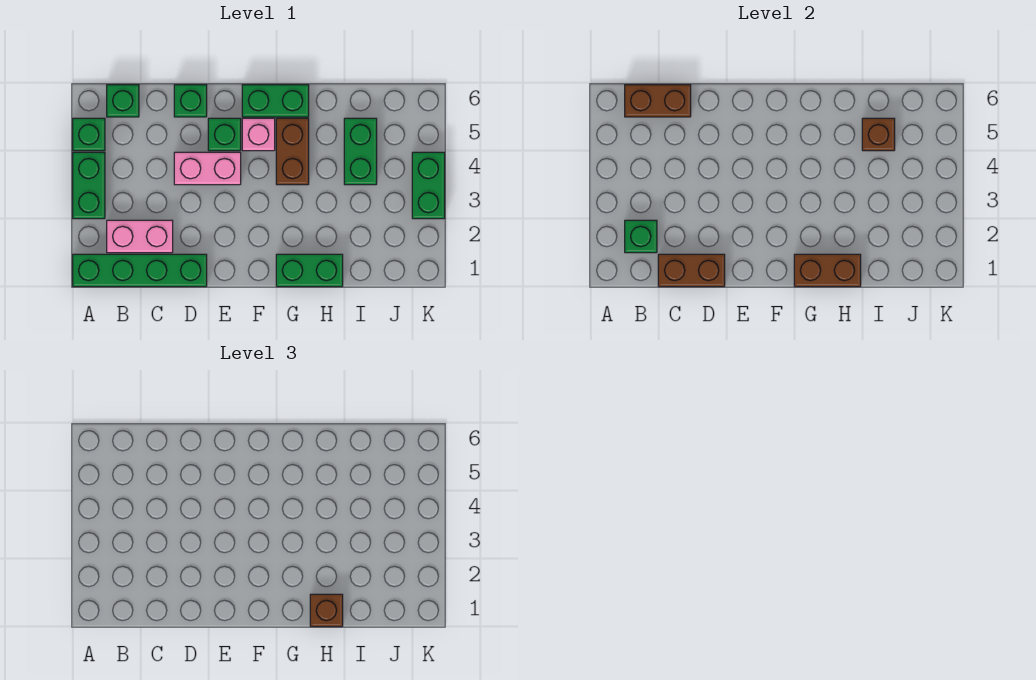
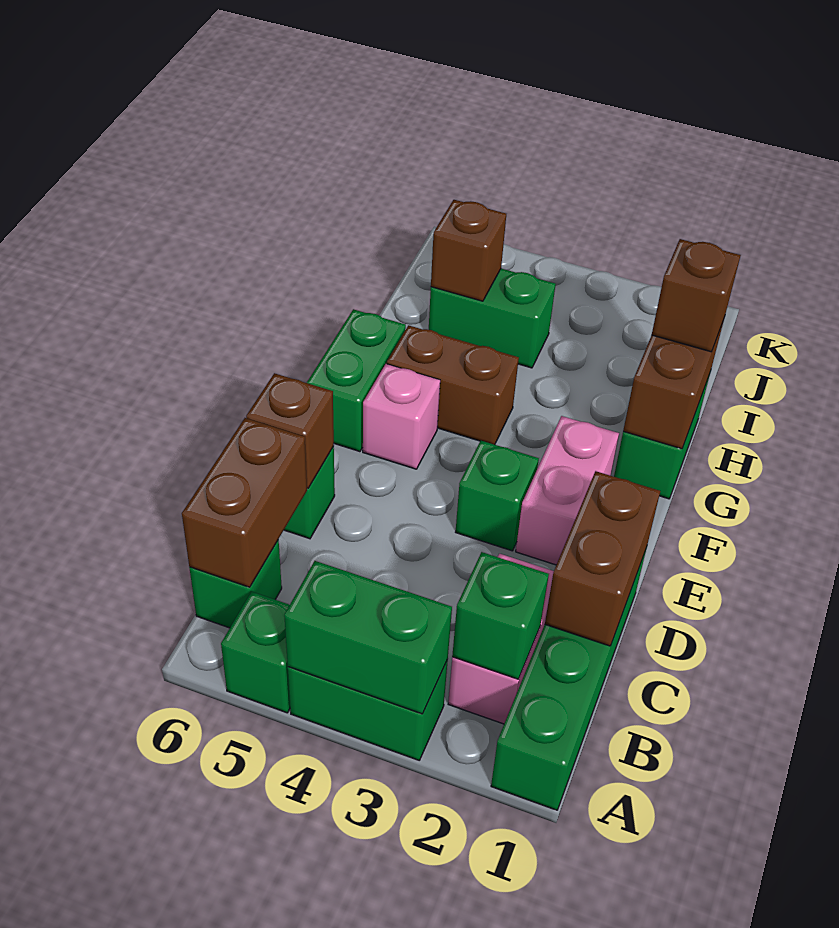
pink 1x2 brick [174,152,241,185] -> pink 1x2 brick moved to [516,416,619,565]
none -> brown 1x1 brick [246,373,334,488]
green 1x1 brick [208,118,241,151] -> green 1x1 brick moved to [456,441,539,551]
green 1x2 brick [412,152,445,219] -> green 1x2 brick moved to [284,561,452,714]

